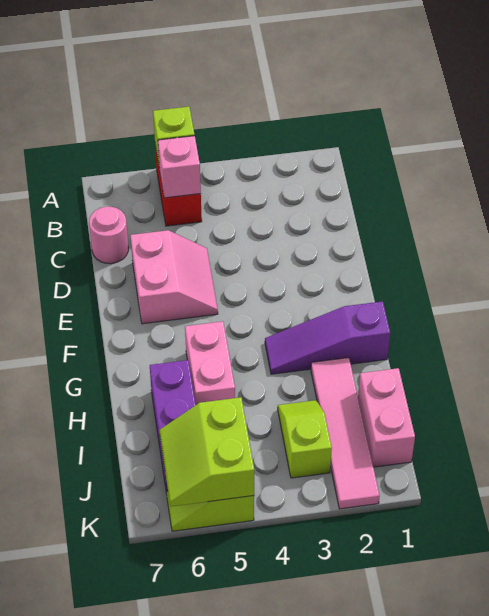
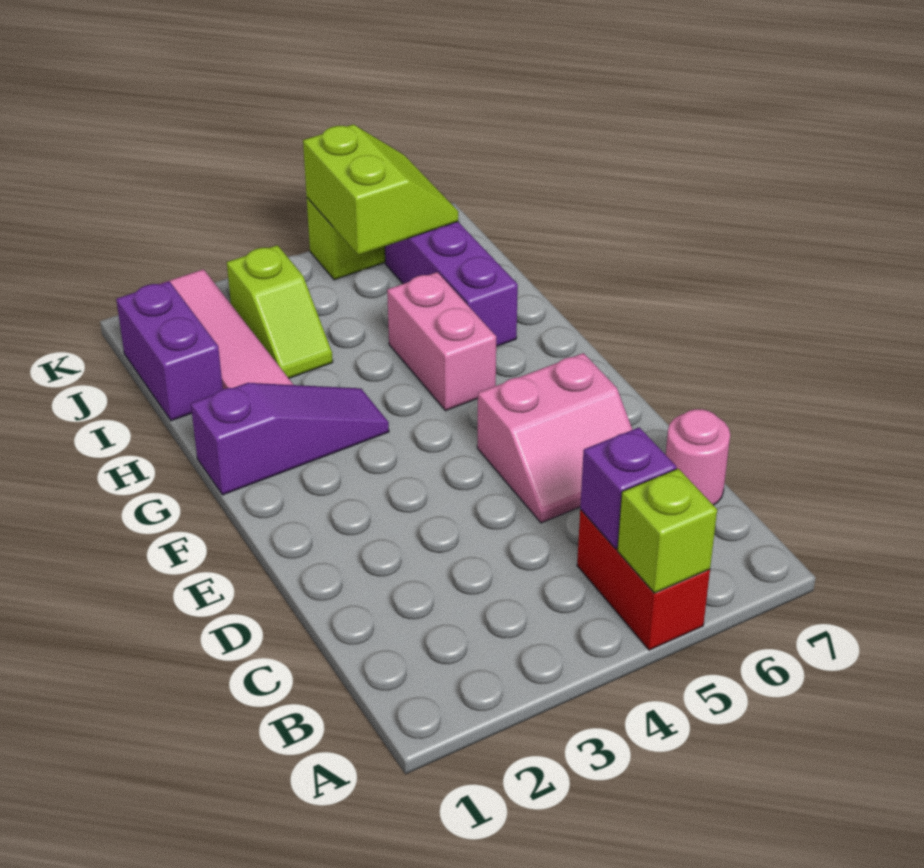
pink 1x1 brick [158,136,201,198] -> purple 1x1 brick [580,427,676,549]
pink 2x2 slope [130,230,218,324] -> pink 2x2 slope turned to [477,353,632,523]
pink 1x2 brick [358,368,415,467] -> purple 1x2 brick [116,281,223,421]

